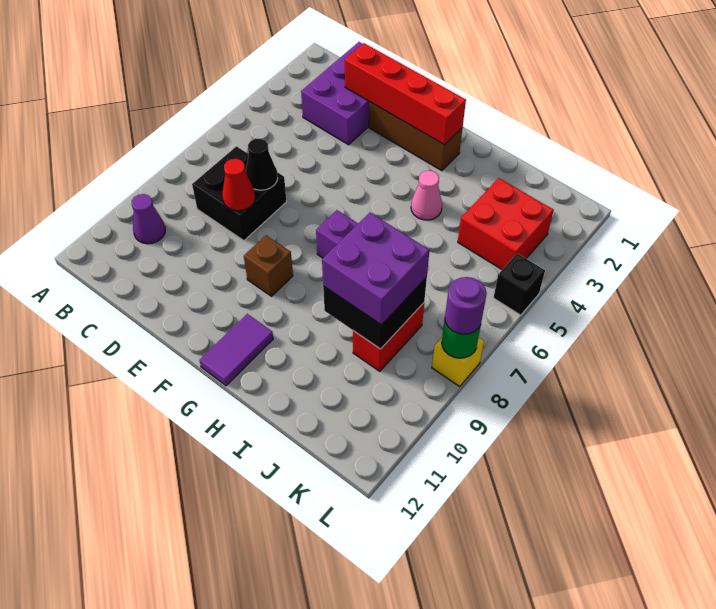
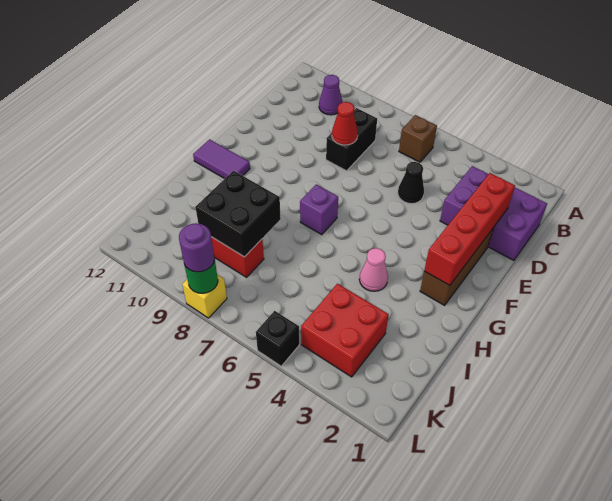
black 2x2 brick [192,146,287,241] -> black 1x2 brick [326,108,377,171]
black 1x1 cone [246,139,278,190] -> black 1x1 cone moved to [398,162,424,204]
brown 1x1 brick [244,235,293,296] -> brown 1x1 brick moved to [399,115,437,162]
purple 2x2 brick [322,213,429,325] -> none

